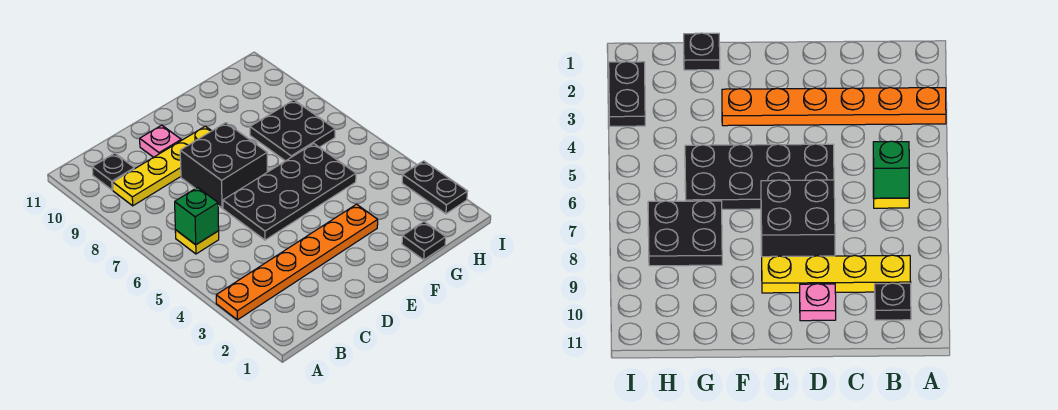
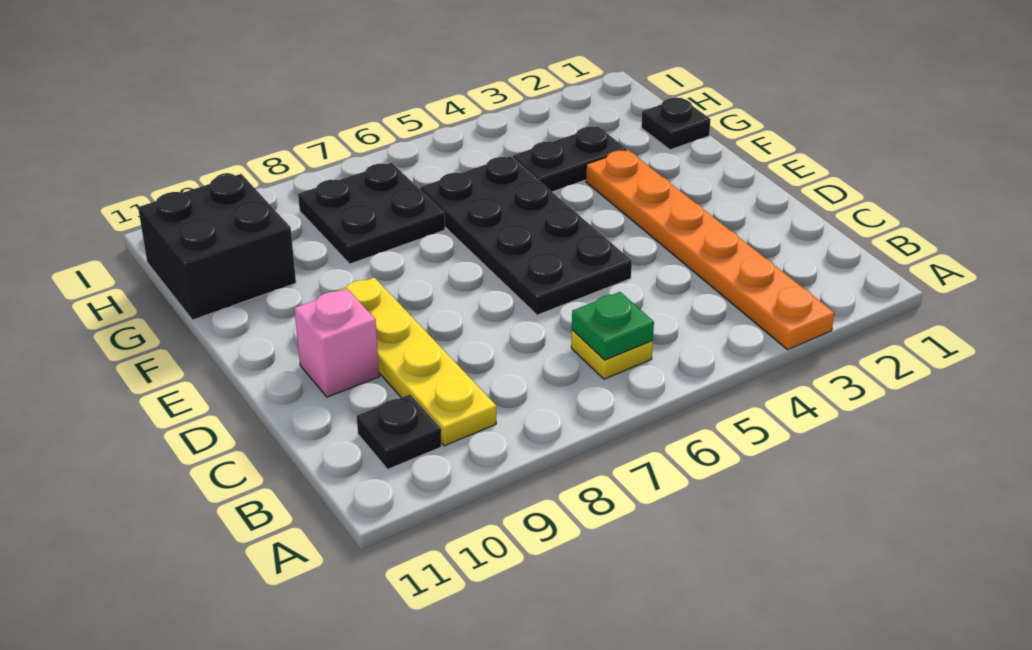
green 1x1 brick [175,188,219,245] -> green 1x1 plate [572,292,654,360]
black 2x2 brick [180,123,267,208] -> black 2x2 brick moved to [138,174,296,320]
pink 1x1 plate [140,125,181,157] -> pink 1x1 brick [294,289,379,397]
black 1x2 plate [402,161,468,214] -> black 1x2 plate moved to [513,126,626,192]

